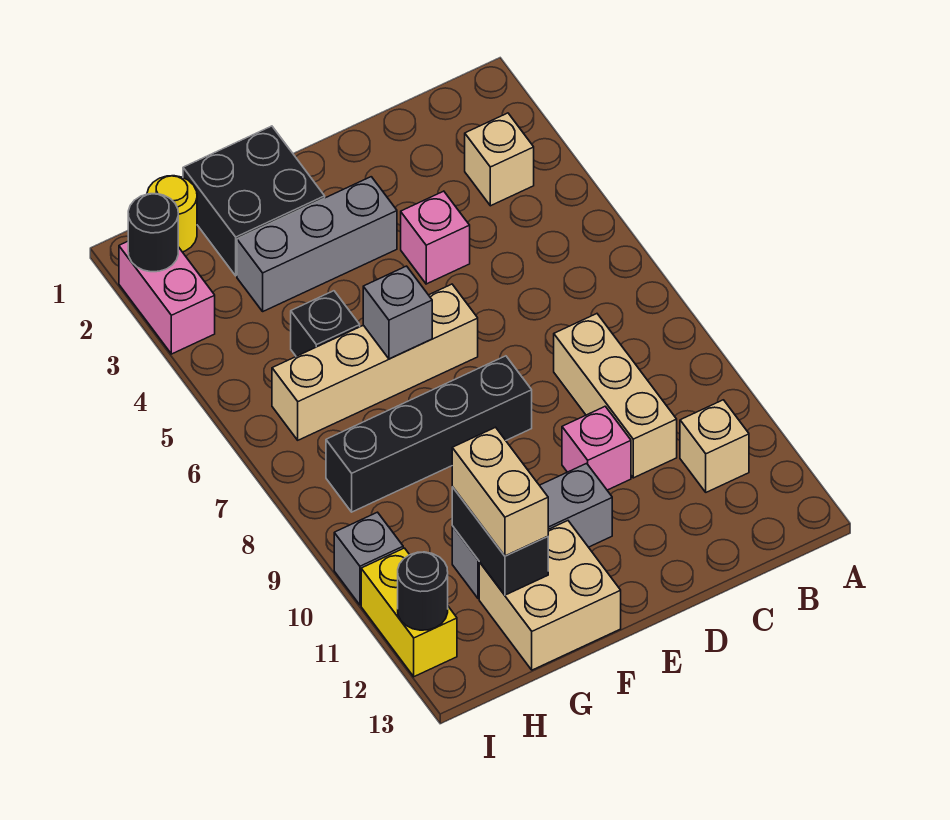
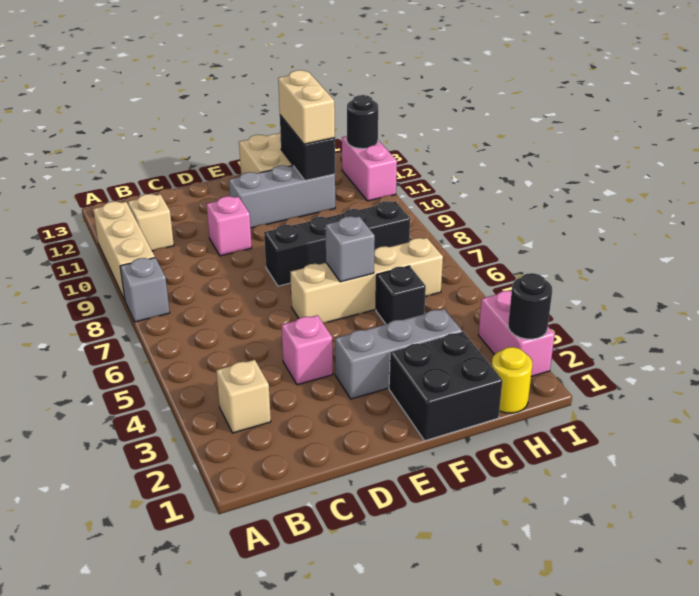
tan 1x3 brick [554,314,677,478] -> tan 1x3 brick moved to [93,201,155,300]
grey 1x1 brick [334,512,403,605] -> grey 1x1 brick moved to [120,258,170,322]
yellow 1x2 brick [361,548,457,677] -> pink 1x2 brick [342,136,397,201]

